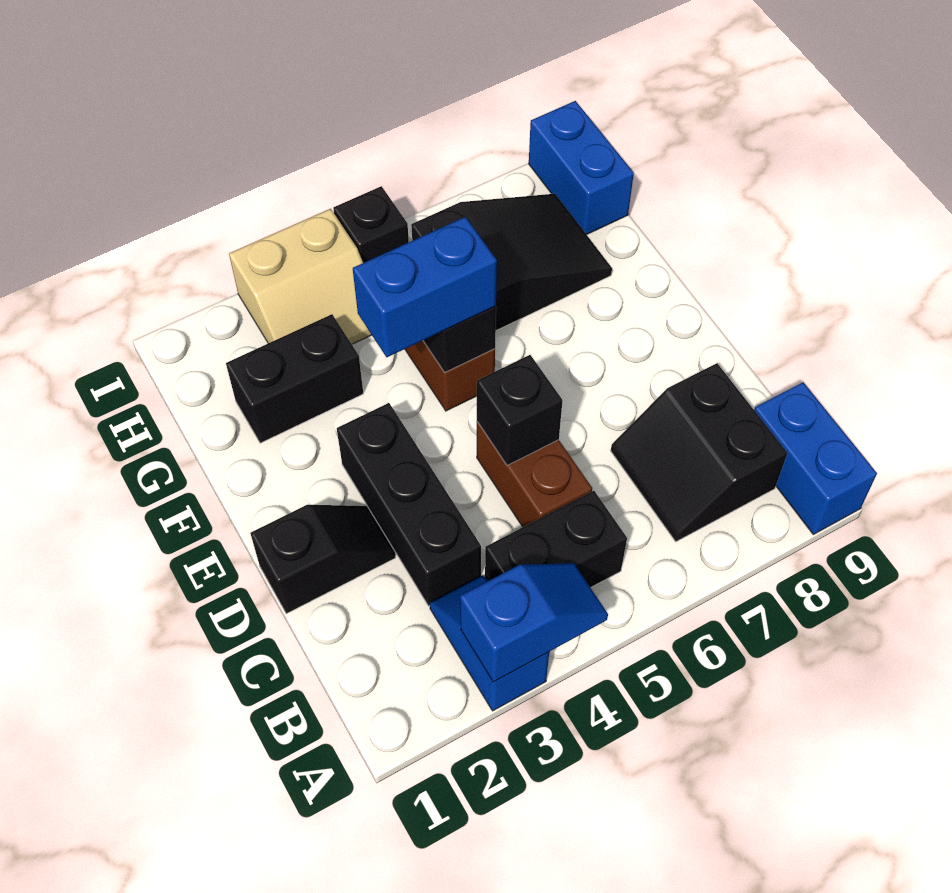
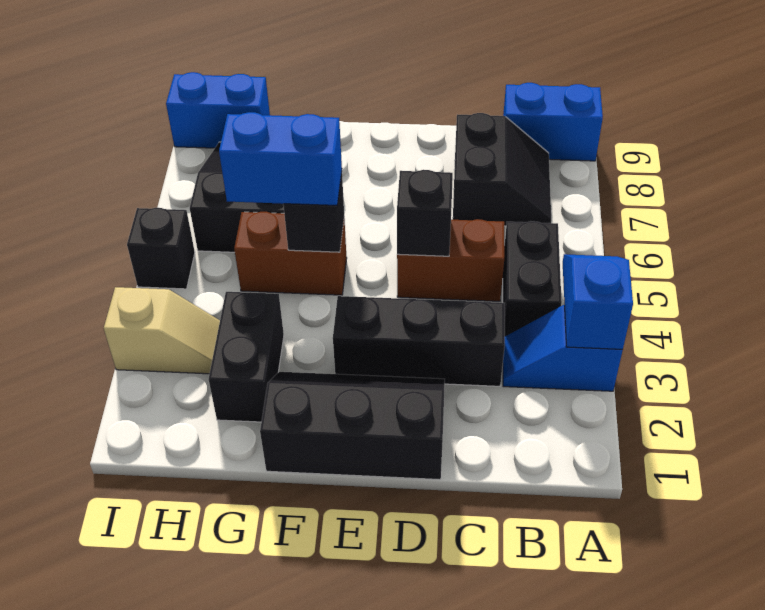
black 2x2 slope [611,363,787,542] -> black 2x2 slope turned to [453,113,551,226]
black 1x2 slope [250,505,396,614] -> black 2x3 slope [260,372,445,480]
blue 1x2 brick [353,217,497,357] -> blue 1x2 brick turned to [219,112,342,205]
tan 2x2 slope [229,209,371,344] -> tan 1x2 slope [104,287,220,374]

